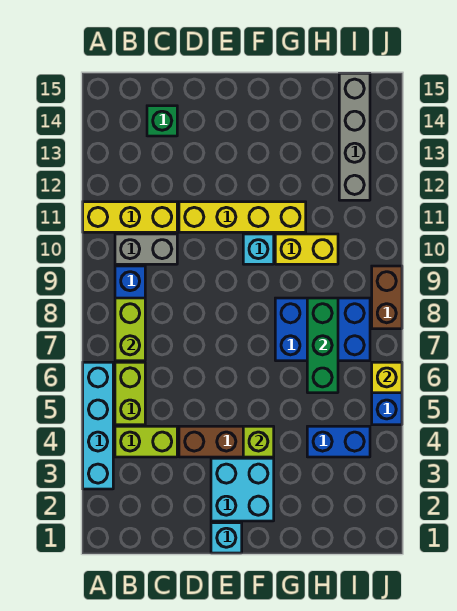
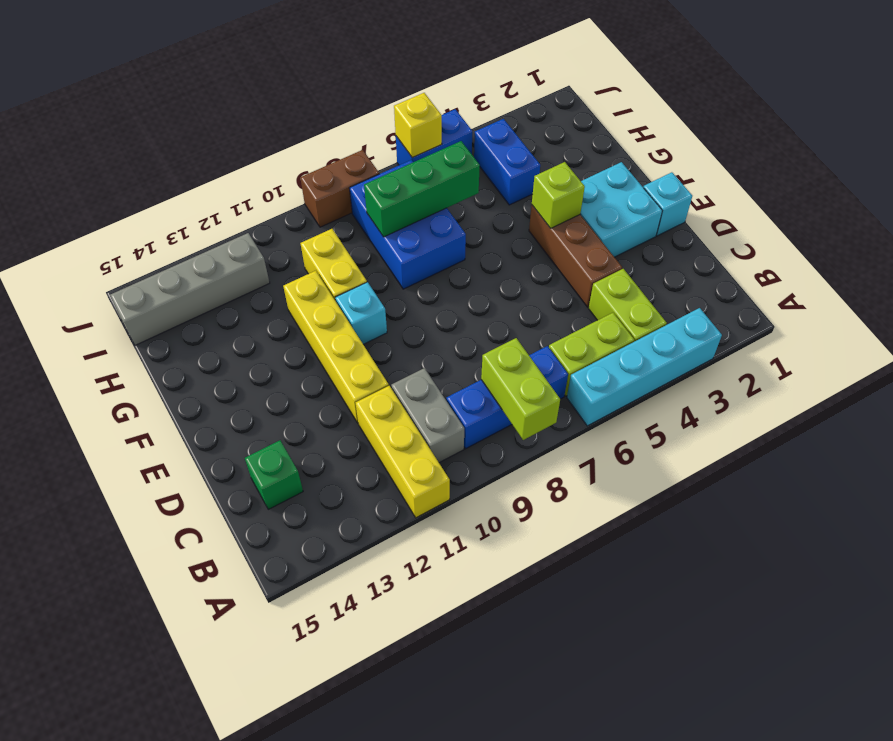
lime 1x2 brick [115,298,145,361] -> lime 1x2 brick turned to [481,338,560,440]

